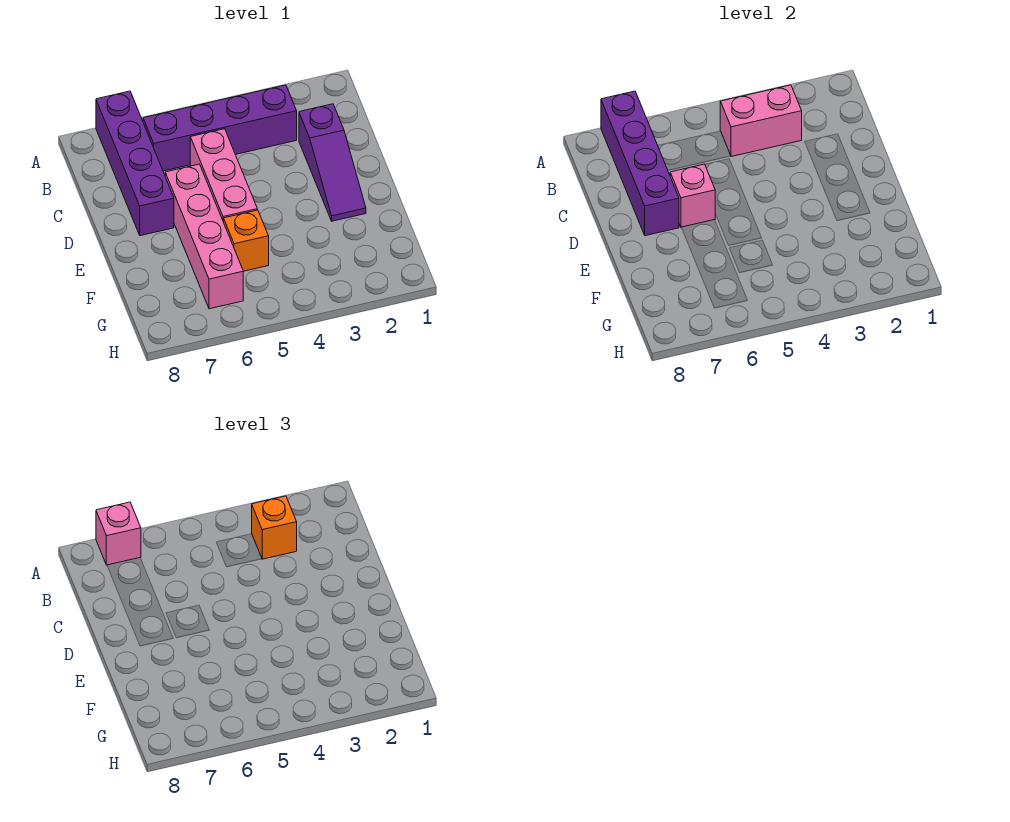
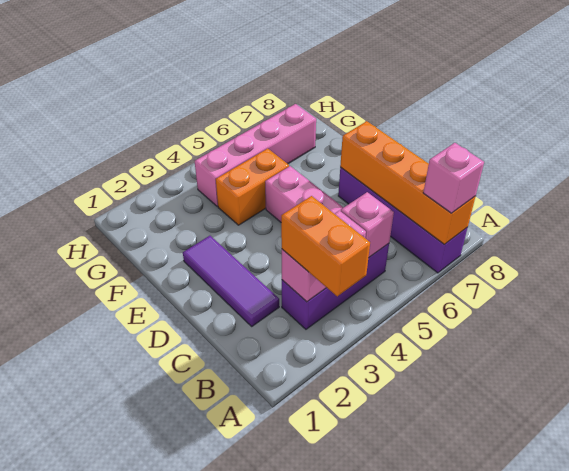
purple 1x4 brick [601,91,679,236] -> orange 1x4 brick [340,121,476,244]
purple 1x4 brick [143,85,297,171] -> purple 1x3 brick [282,244,389,329]
orange 1x1 brick [252,496,297,559] -> orange 1x2 brick [281,196,370,296]
purple 1x3 slope [299,104,366,221] -> purple 1x3 tile [183,236,279,326]
pink 1x4 brick [165,164,243,309] -> pink 1x4 brick turned to [195,104,316,206]
pink 1x1 brick [670,164,715,227] -> pink 1x1 brick moved to [341,192,394,257]
orange 1x1 brick [224,210,269,271] -> orange 1x2 brick [216,148,289,225]

